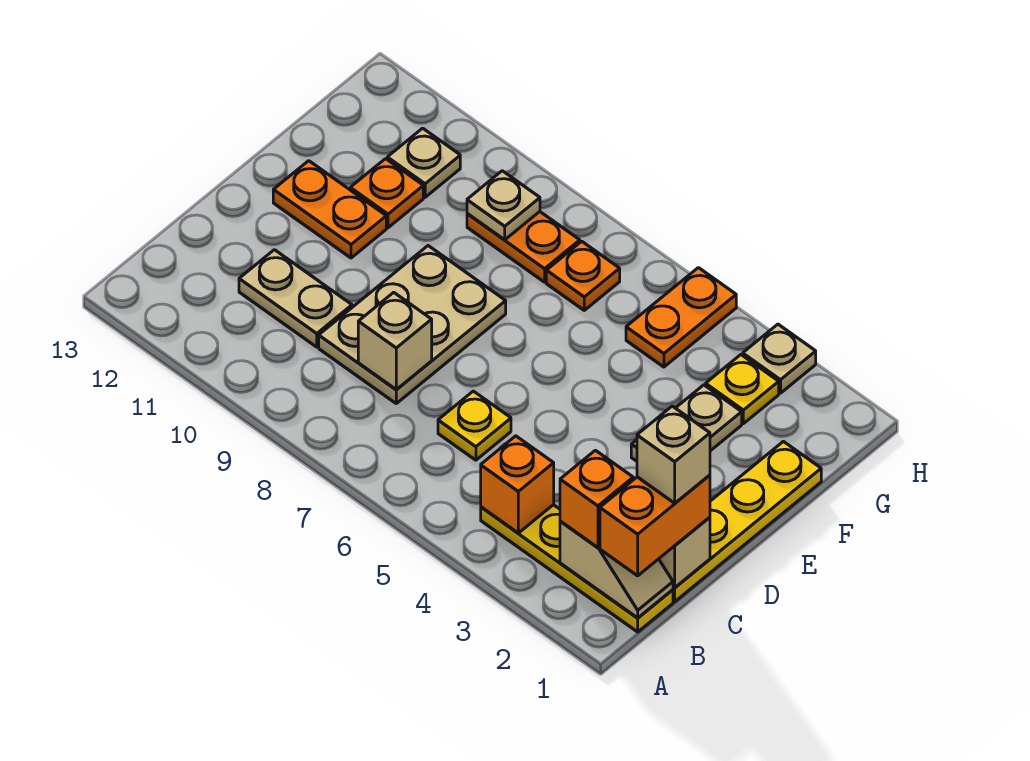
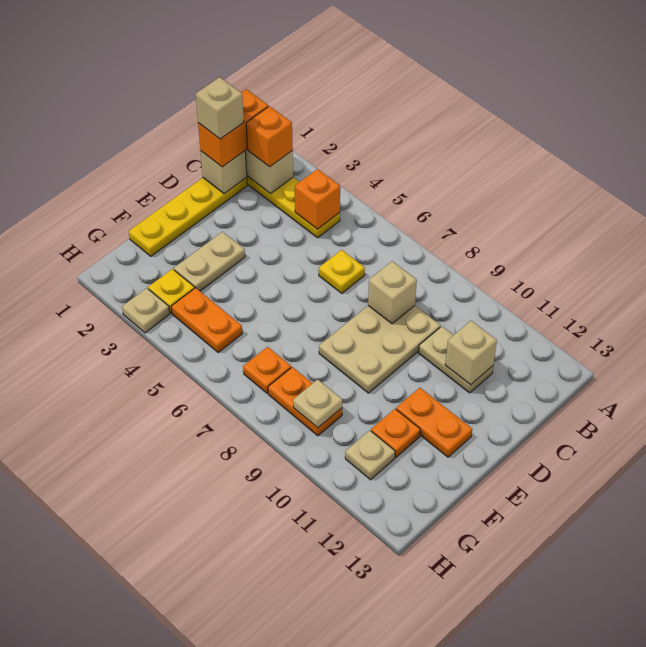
none -> tan 1x1 brick [445,321,497,385]
orange 1x2 plate [626,268,736,367] -> orange 1x2 plate turned to [171,288,242,353]

